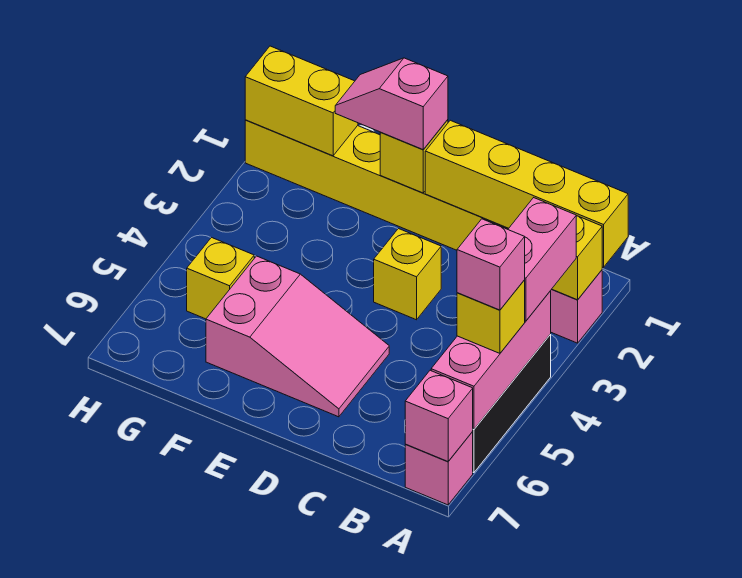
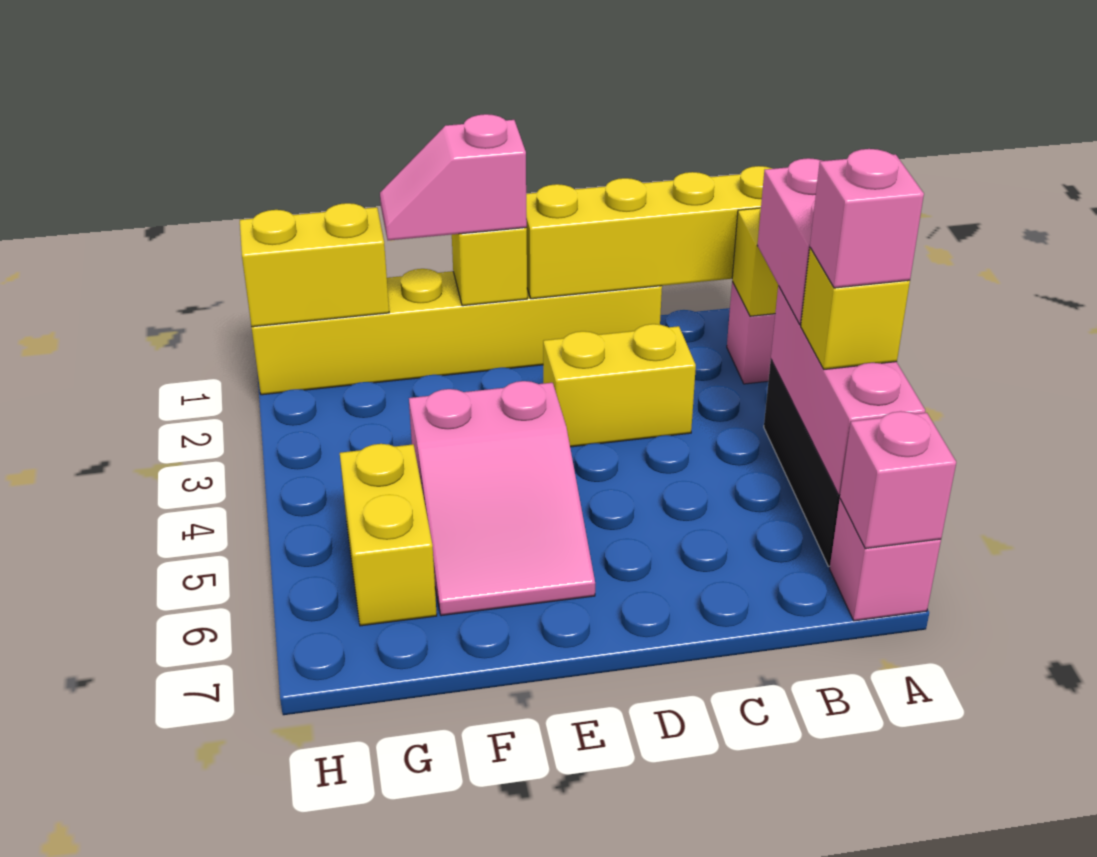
yellow 1x1 brick [374,229,441,320] -> yellow 1x2 brick [543,324,696,447]
pink 2x3 slope [206,256,389,417] -> pink 2x3 slope turned to [409,381,595,616]
yellow 1x1 brick [187,238,254,319] -> yellow 1x2 brick [340,444,437,626]

